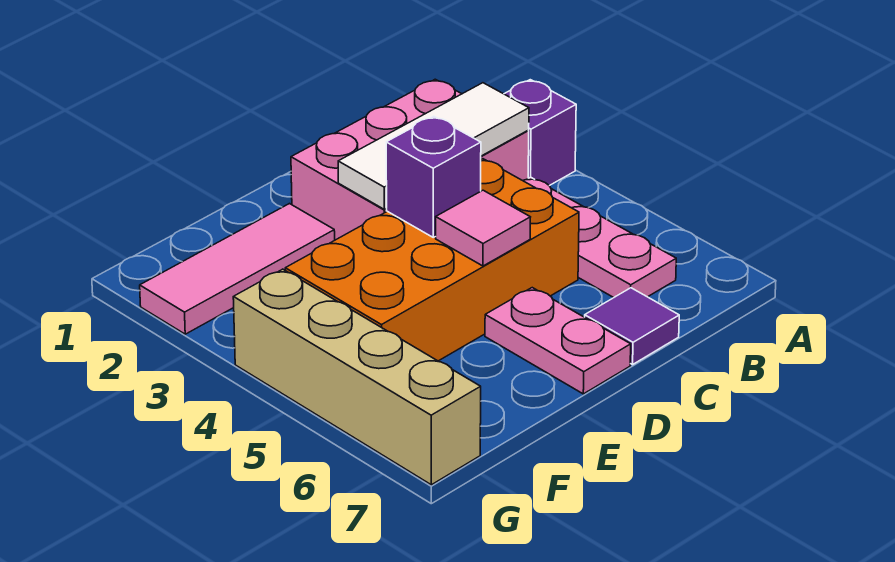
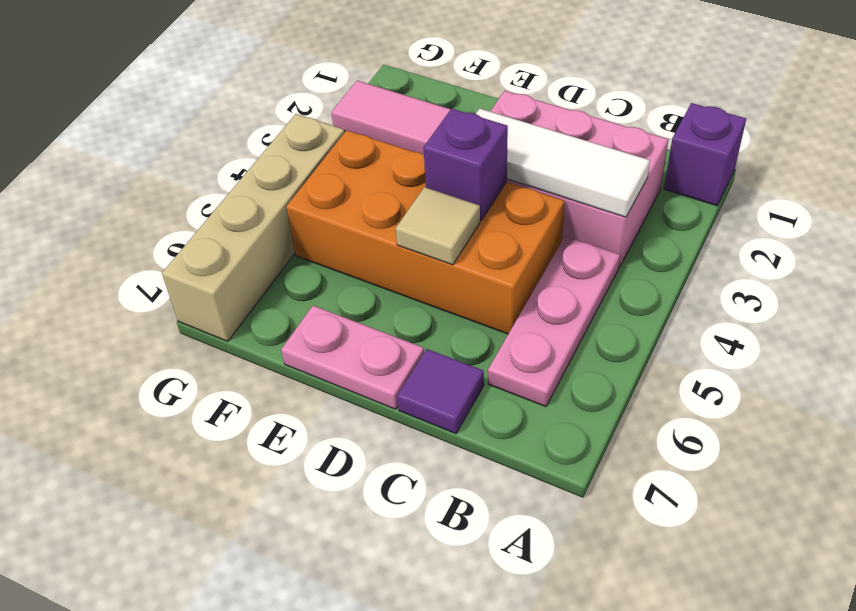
purple 1x1 brick [505,80,576,186] -> purple 1x1 brick moved to [664,103,746,206]
pink 1x1 tile [436,190,530,266] -> tan 1x1 tile [396,187,480,265]
pink 1x2 plate [485,288,631,394] -> pink 1x2 plate turned to [281,306,424,409]

